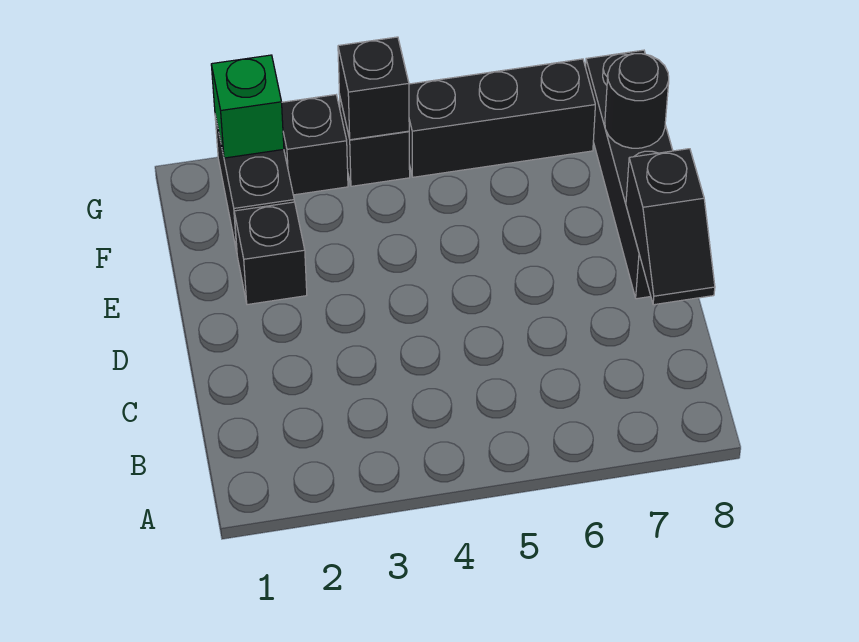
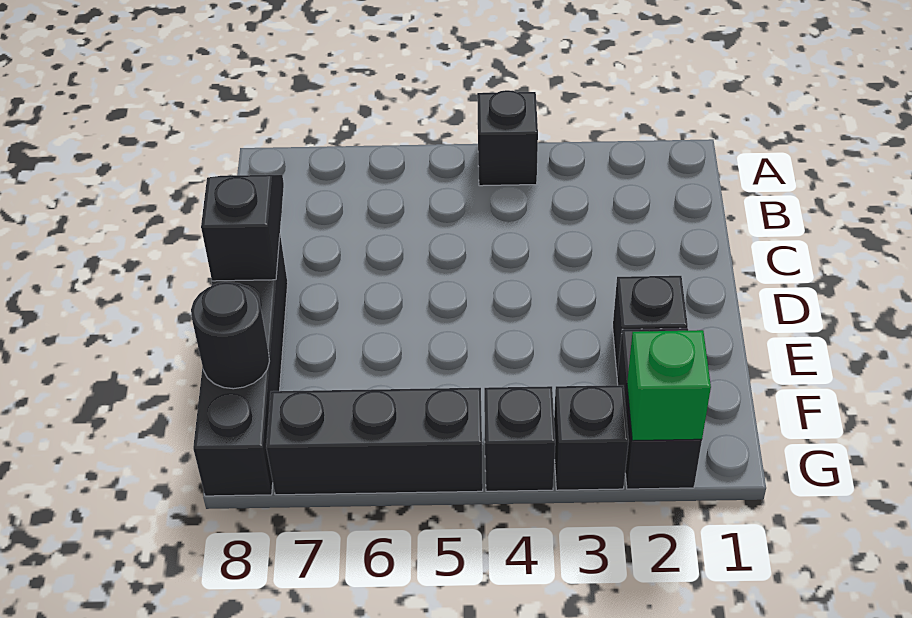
black 1x1 brick [338,37,409,140] -> black 1x1 brick moved to [477,90,538,186]

